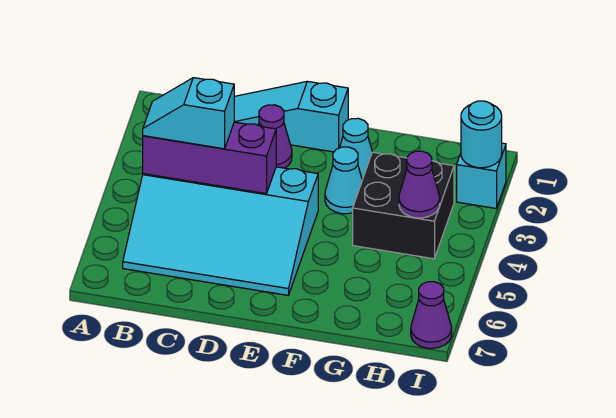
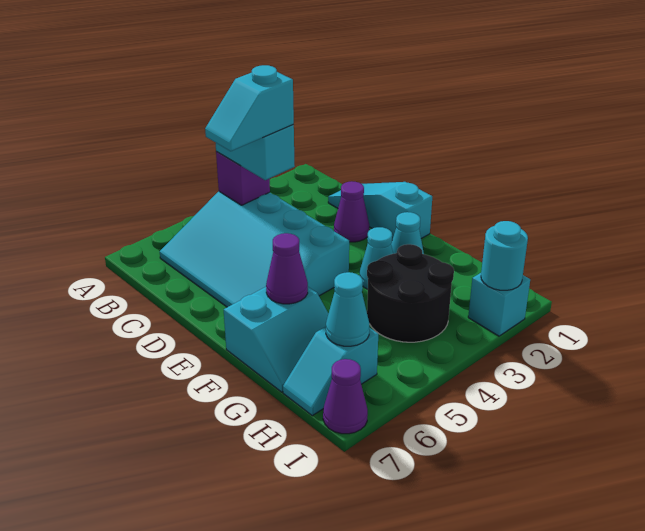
purple 1x3 brick [143,122,276,194] -> purple 1x1 brick [216,152,270,205]
none -> cyan 1x2 slope [205,65,294,151]
none -> cyan 2x2 slope [224,287,329,392]
black 2x2 brick [353,152,454,259] -> black 2x2 round brick [367,244,454,342]
purple 1x1 cone [399,151,440,218] -> purple 1x1 cone moved to [266,233,308,304]
none -> cyan 1x2 slope [283,327,378,416]
none -> cyan 1x1 cone [326,272,369,346]

